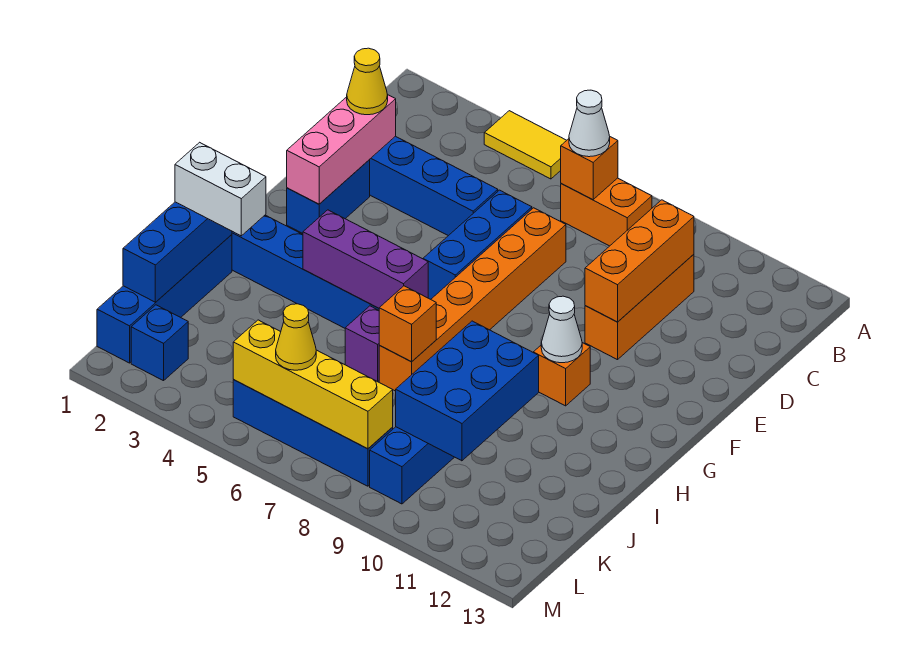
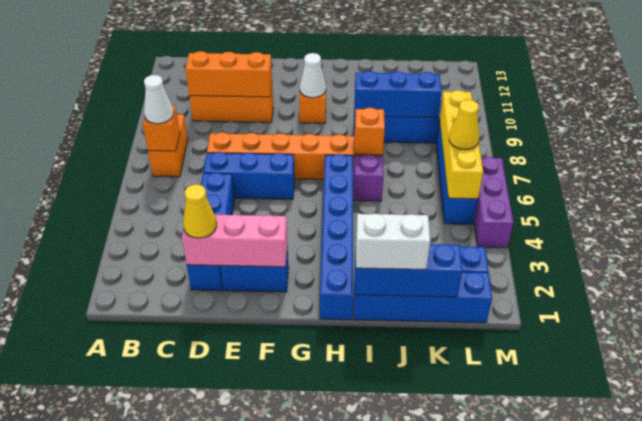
yellow 1x2 tile [484,111,567,179] -> none
purple 1x3 brick [303,210,428,308] -> purple 1x3 brick moved to [474,157,513,248]
white 1x2 brick [175,142,266,236] -> white 1x2 brick turned to [356,214,430,269]
blue 2x3 brick [396,321,539,461] -> blue 1x3 brick [355,71,442,118]

